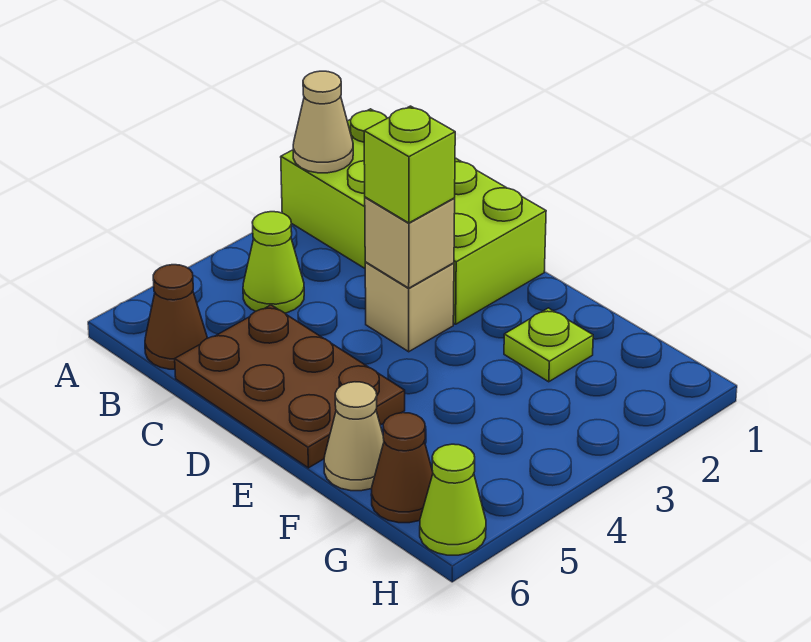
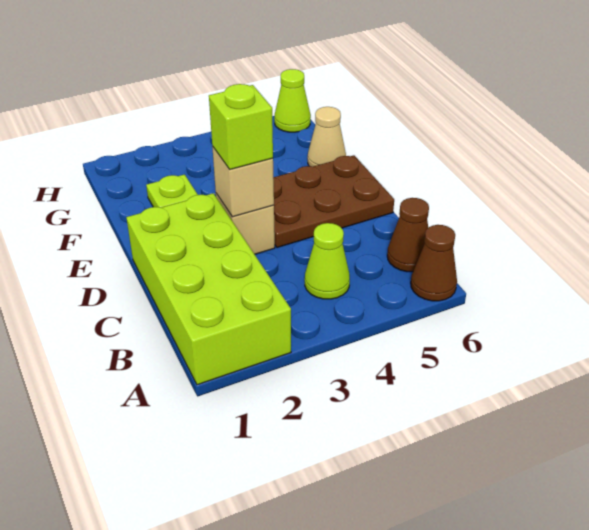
tan 1x1 cone [293,71,353,173] -> none
brown 2x3 plate [175,305,405,468] -> brown 2x3 plate turned to [273,155,394,248]
brown 1x1 cone [371,413,433,523] -> brown 1x1 cone moved to [411,225,457,301]

